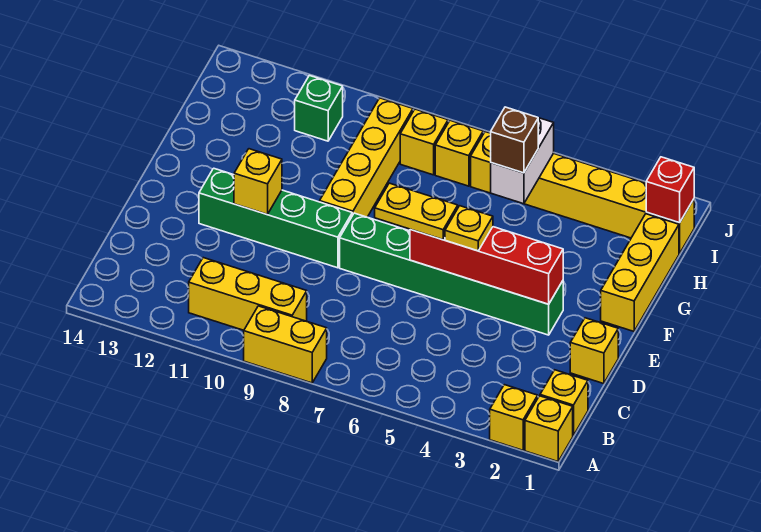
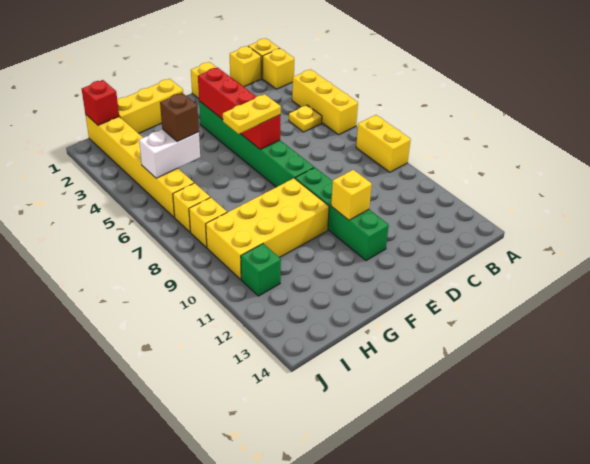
yellow 1x3 brick [189,258,307,330] -> yellow 1x3 brick moved to [292,69,358,135]
yellow 1x1 plate [445,206,493,251] -> yellow 1x1 plate moved to [289,105,322,132]
yellow 1x2 plate [375,183,458,240] -> yellow 1x2 plate turned to [223,94,281,134]
yellow 1x4 brick [320,98,413,217] -> yellow 2x4 brick [206,178,329,279]

